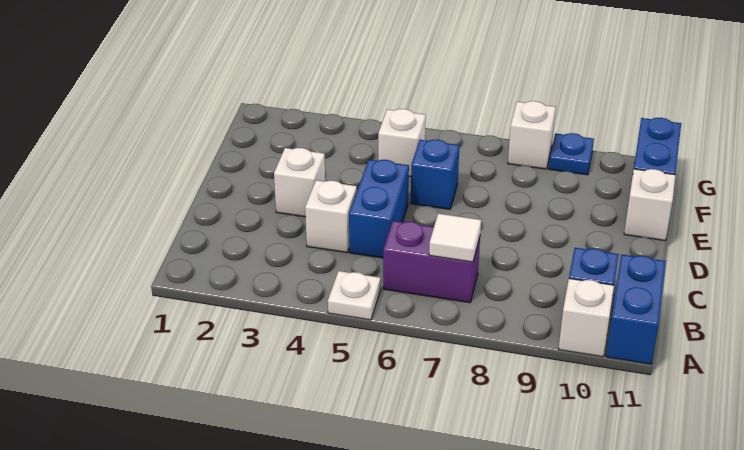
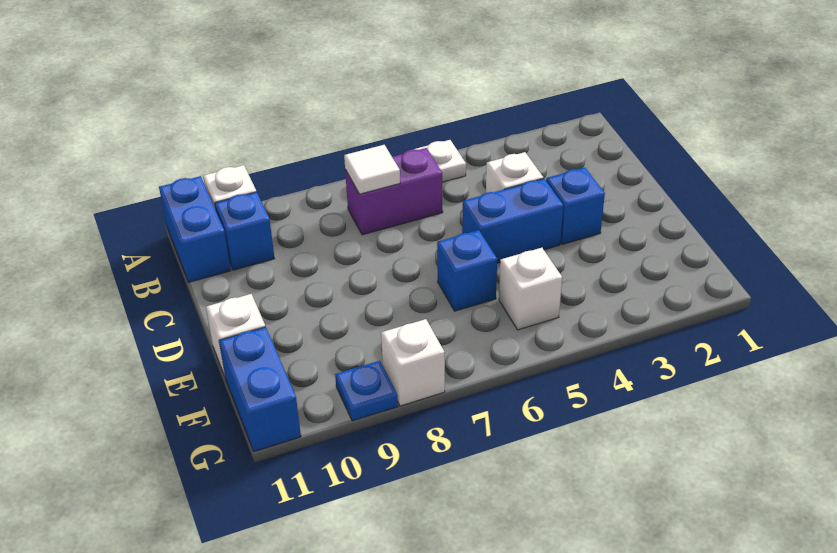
blue 1x2 brick [349,160,409,258] -> blue 1x2 brick turned to [462,179,563,263]
white 1x1 brick [274,148,325,217] -> blue 1x1 brick [546,168,605,244]

